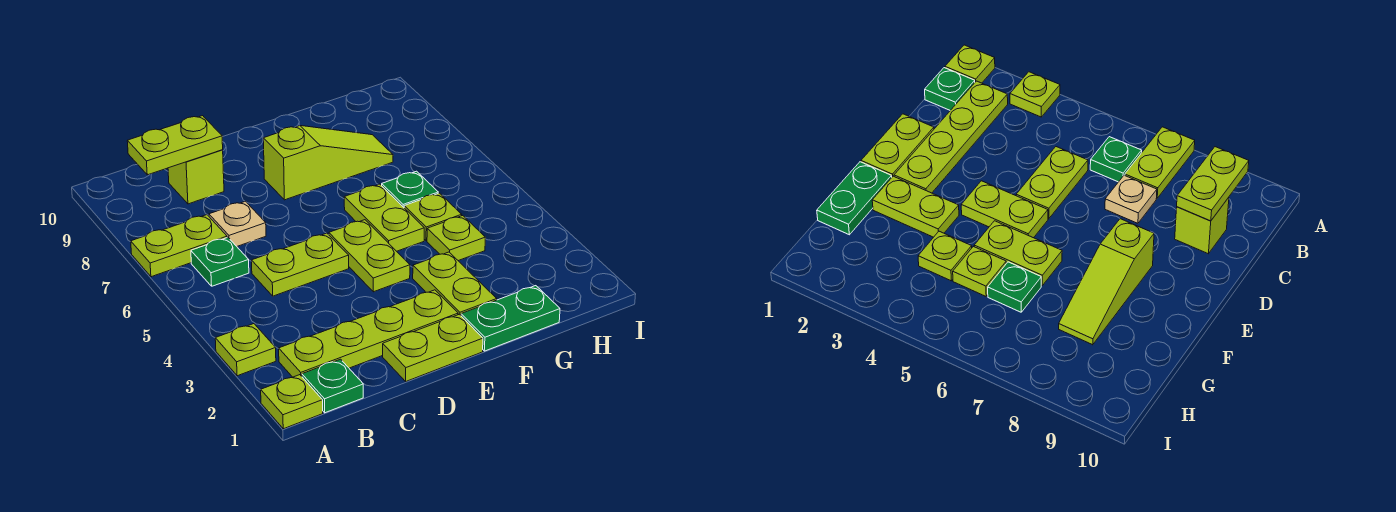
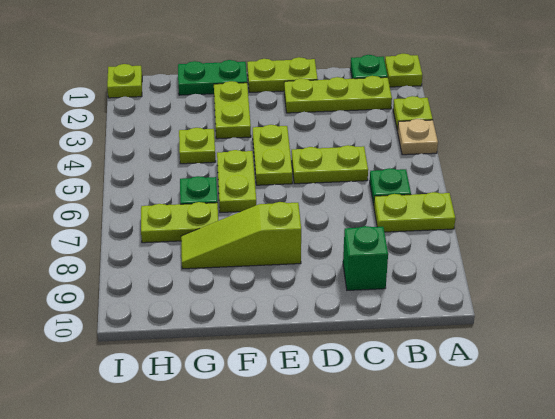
lime 1x4 plate [279,290,458,377] -> lime 1x3 plate [284,76,392,113]
lime 1x2 plate [127,116,223,175] -> lime 1x2 plate moved to [141,202,218,243]
tan 1x1 plate [209,201,266,246] -> tan 1x1 plate moved to [398,119,438,155]
lime 1x1 brick [168,150,224,204] -> green 1x1 brick [343,226,388,290]
lime 1x1 plate [404,193,462,241] -> lime 1x1 plate moved to [107,64,142,98]

